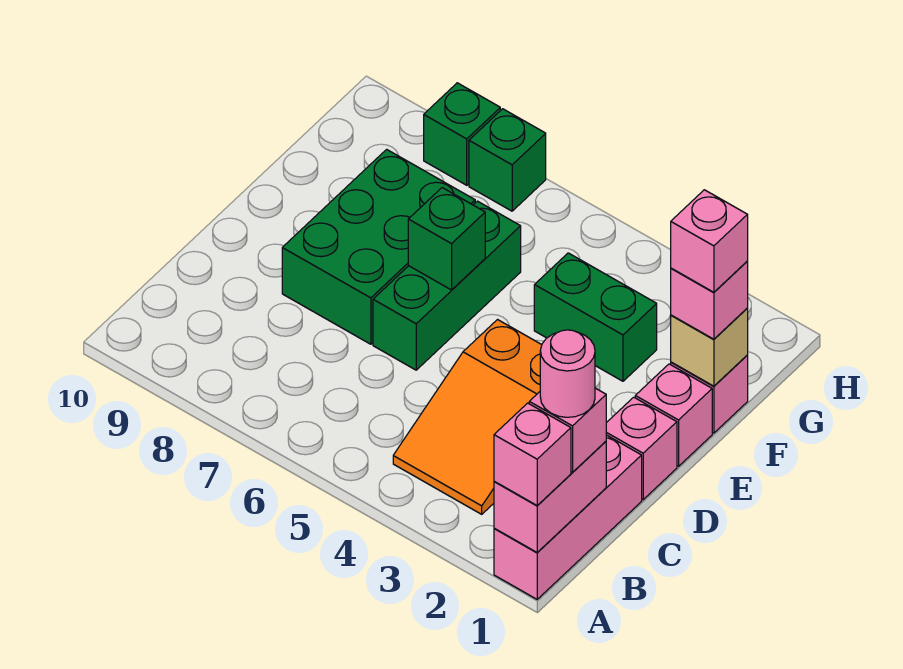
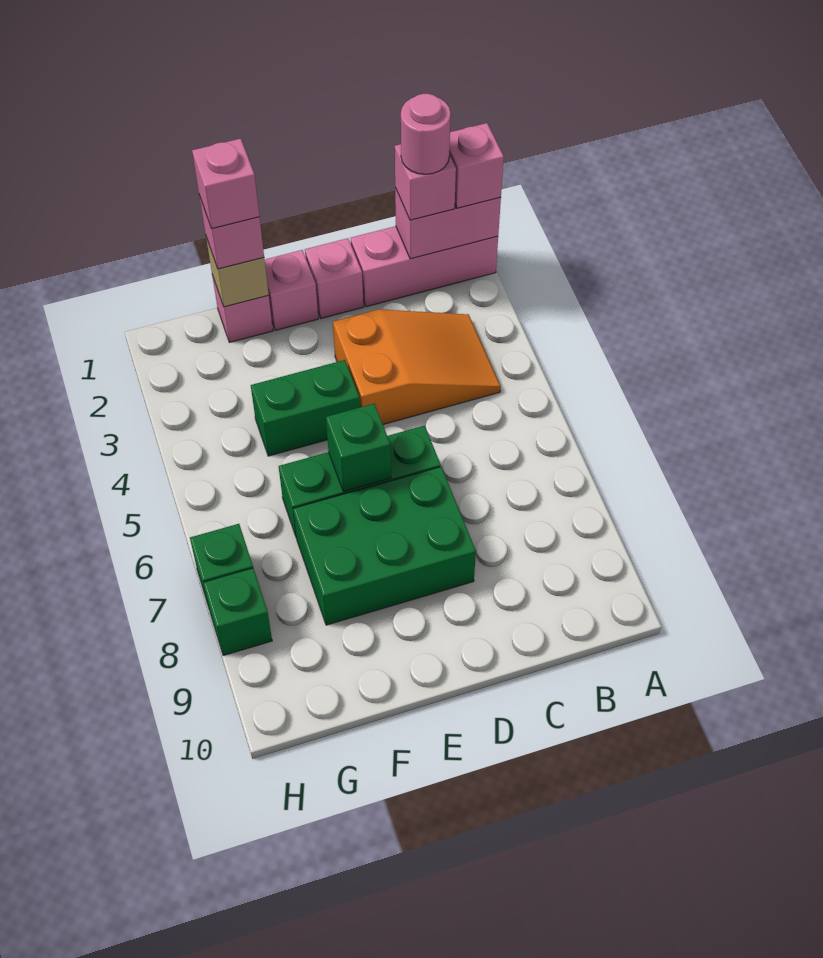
green 1x2 brick [534,253,657,381] -> green 1x2 brick turned to [251,360,360,456]

